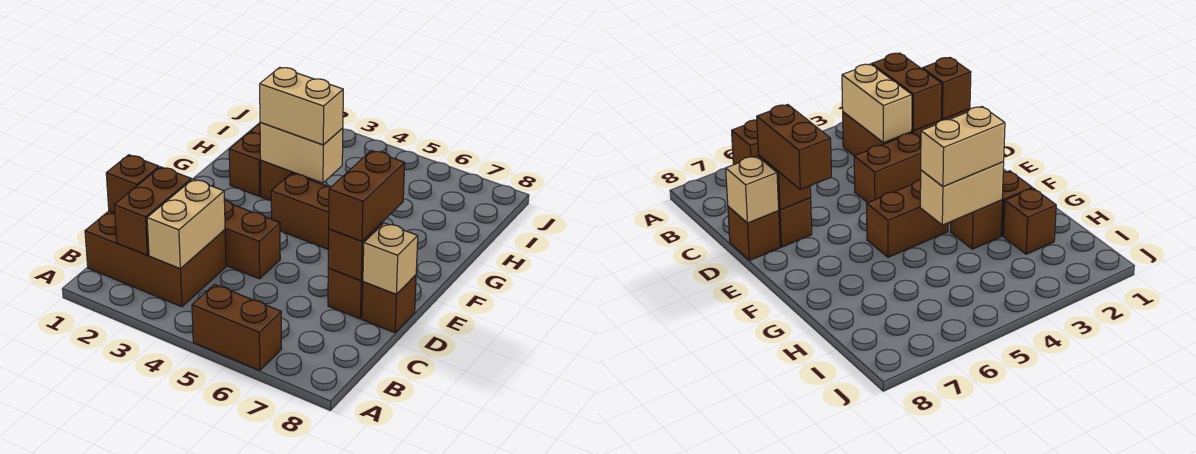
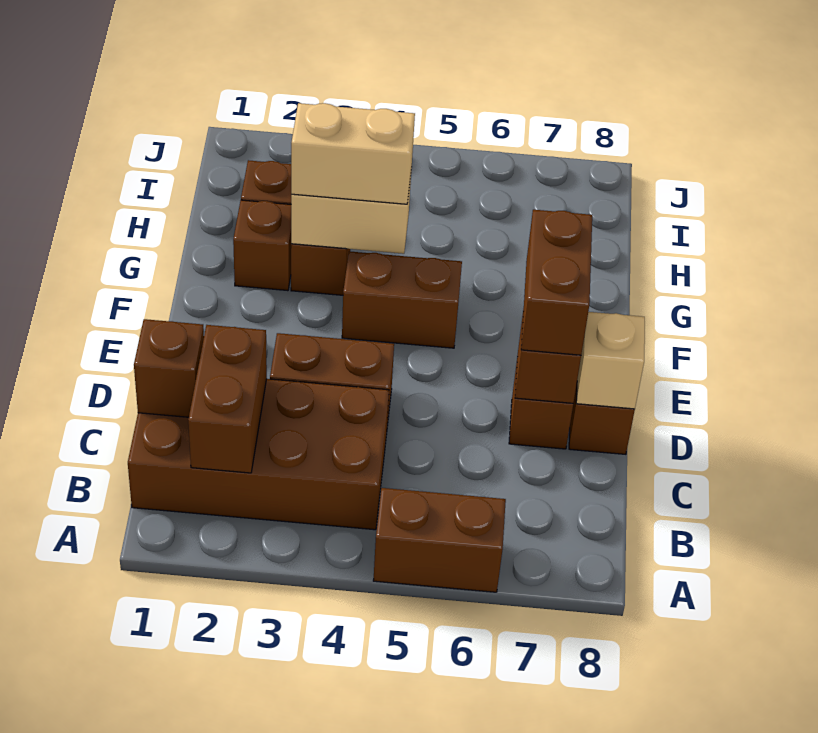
brown 2x3 brick [85,211,226,307] -> brown 2x4 brick [128,379,389,530]
tan 1x2 brick [147,179,225,269] -> none

